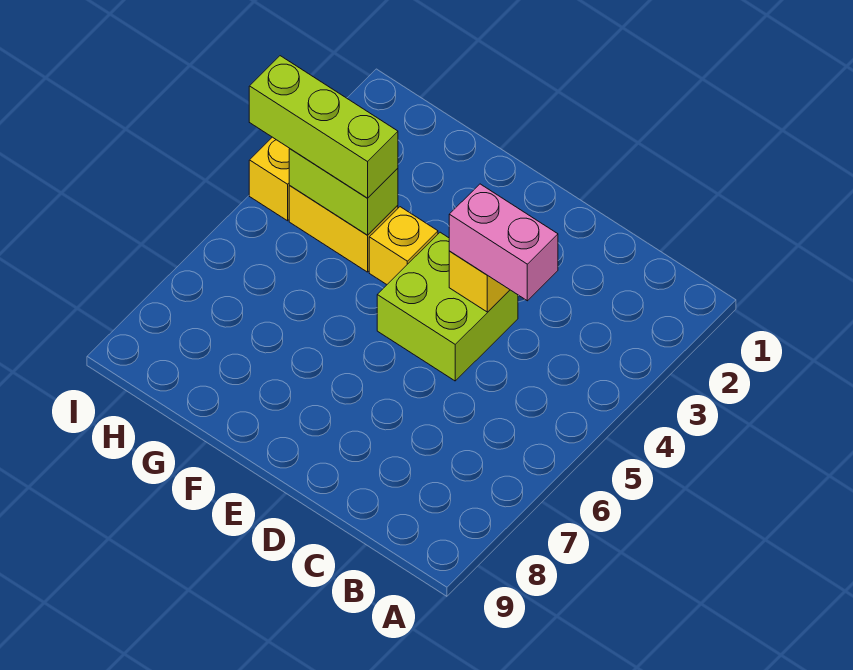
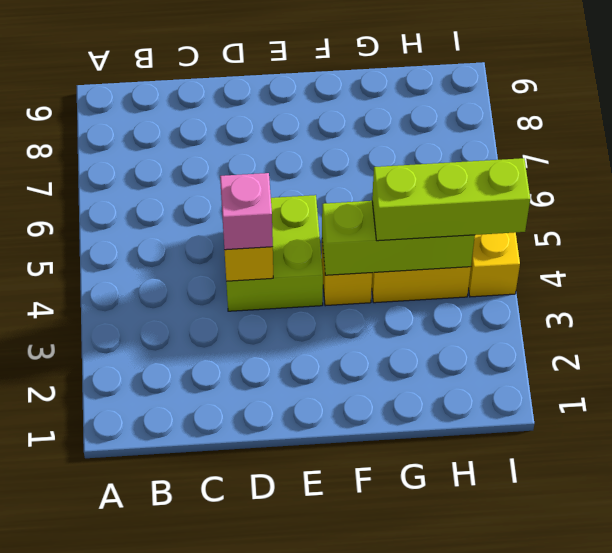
pink 1x2 brick [449,184,558,301] -> pink 1x1 brick [220,173,273,250]
lime 1x2 brick [289,149,398,235] -> lime 1x3 brick [322,201,475,275]

